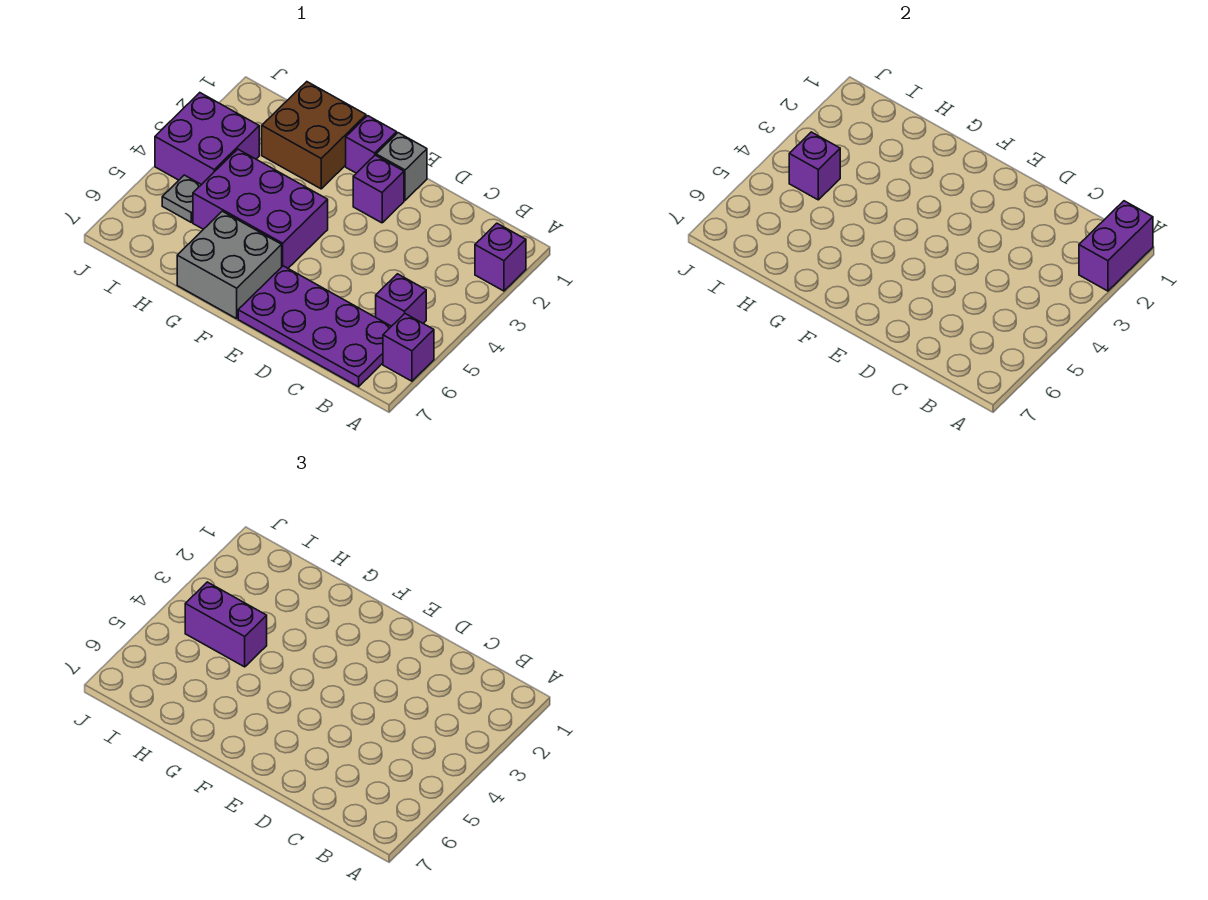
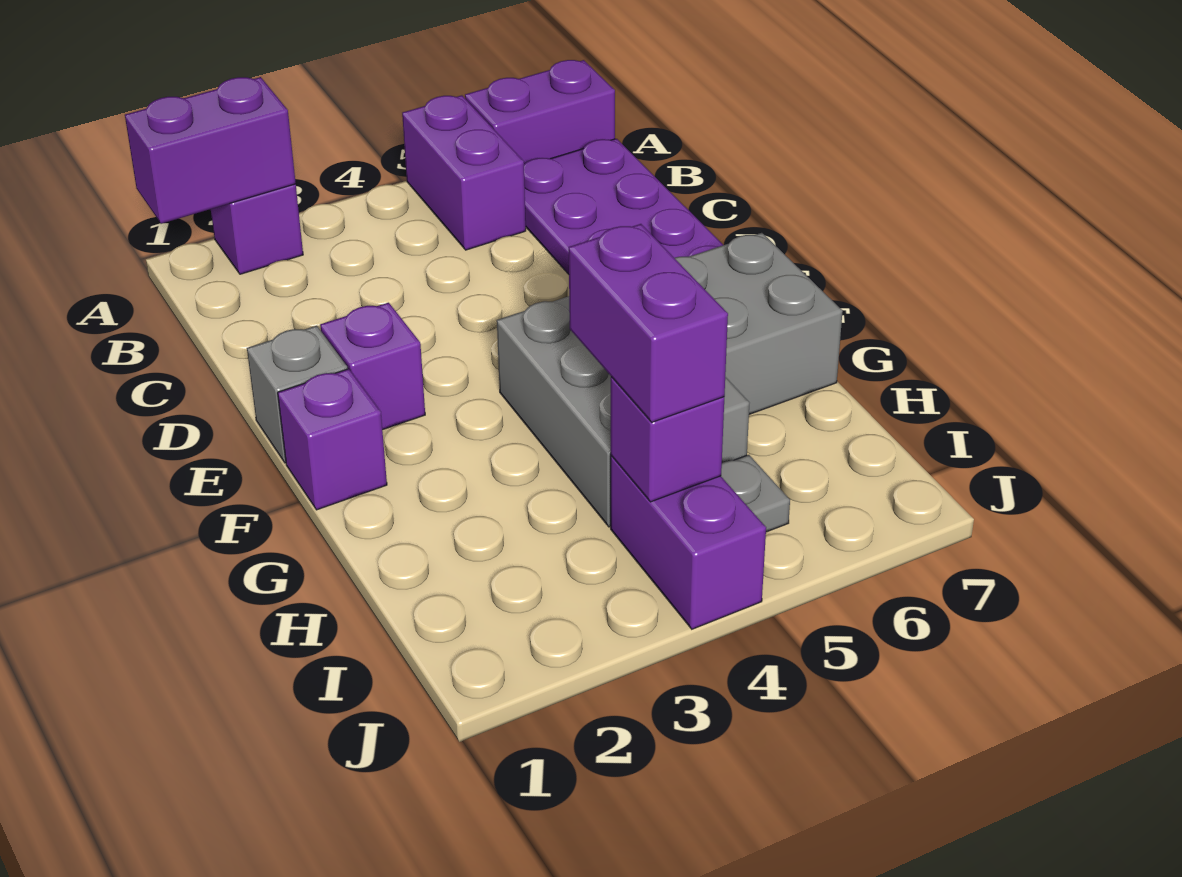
purple 1x1 brick [383,314,434,381] -> purple 1x2 brick [465,60,615,164]
purple 1x1 brick [376,274,426,326] -> purple 1x2 brick [402,95,526,250]
purple 2x3 brick [193,149,328,268] -> grey 2x3 brick [497,296,749,527]
brown 2x2 brick [262,82,366,189] -> none
purple 2x2 brick [155,93,259,185] -> purple 1x2 brick [611,456,766,629]

